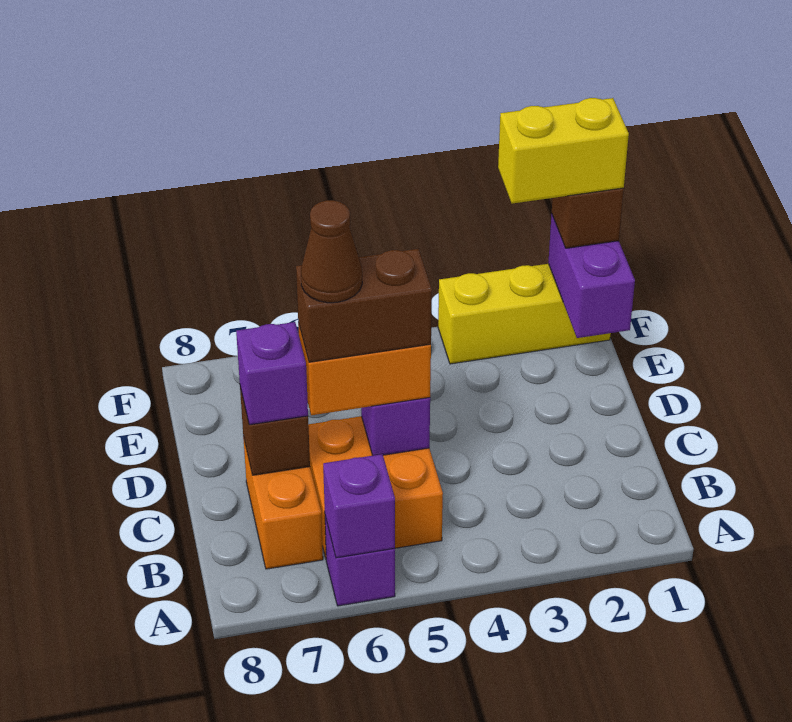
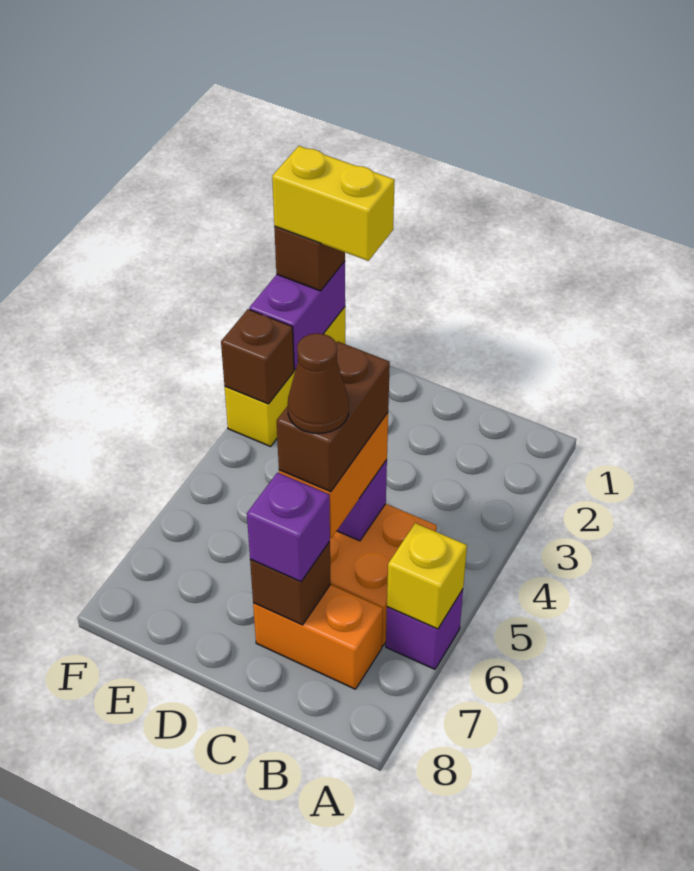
purple 1x1 brick [323,454,395,558] -> yellow 1x1 brick [387,523,467,629]
purple 1x2 brick [548,214,635,338] -> purple 1x2 brick turned to [249,261,345,370]
yellow 1x2 brick [498,98,629,204] -> yellow 1x2 brick turned to [272,146,395,261]
none -> brown 1x1 brick [221,309,294,404]

